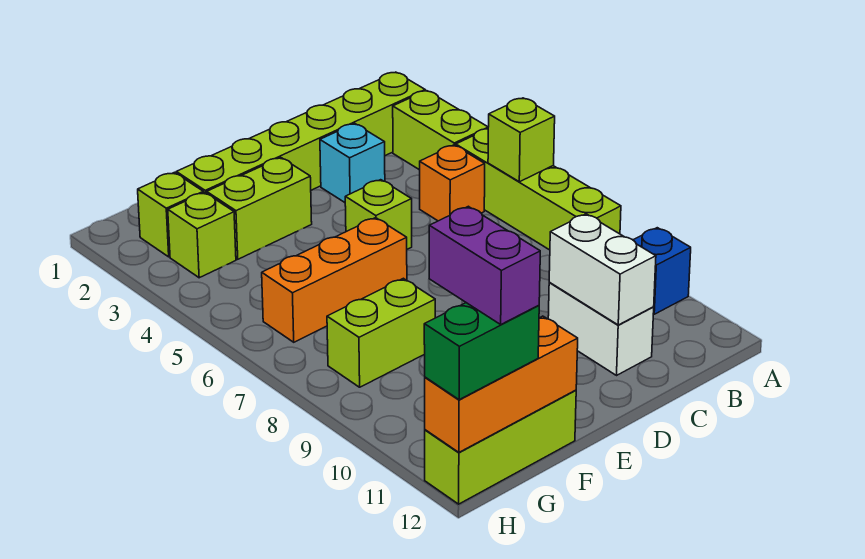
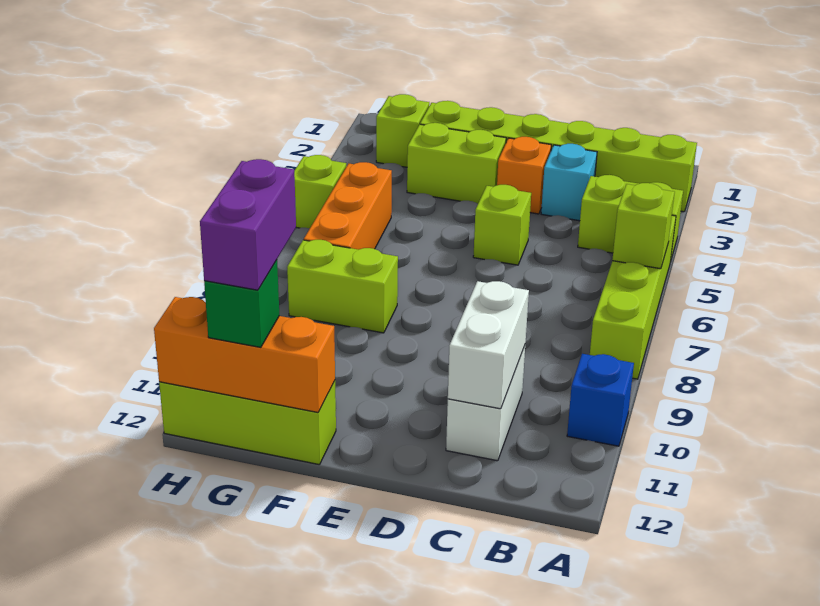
lime 1x2 brick [393,91,488,170] -> lime 1x2 brick turned to [578,175,683,262]
orange 1x1 brick [420,145,485,221] -> orange 1x1 brick moved to [497,137,551,214]
orange 1x3 brick [262,218,407,342] -> orange 1x3 brick turned to [304,162,392,250]
lime 1x1 brick [168,192,236,278] -> lime 1x1 brick moved to [294,155,346,228]
green 1x2 brick [424,303,539,400] -> green 1x1 brick [204,260,279,347]

